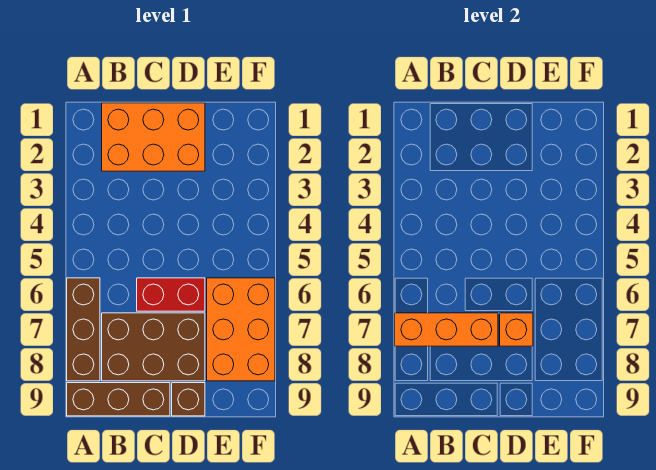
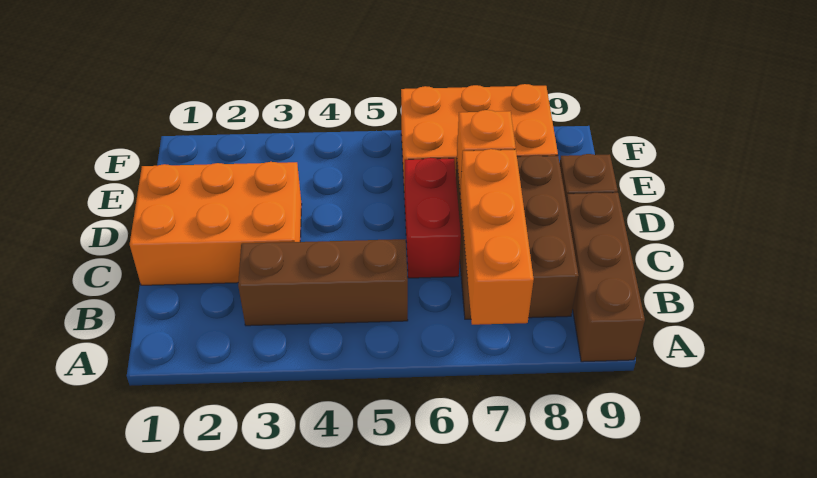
brown 1x3 brick [67,278,100,381] -> brown 1x3 brick moved to [238,239,408,326]
orange 2x3 brick [102,103,205,171] -> orange 2x3 brick turned to [130,162,302,285]

